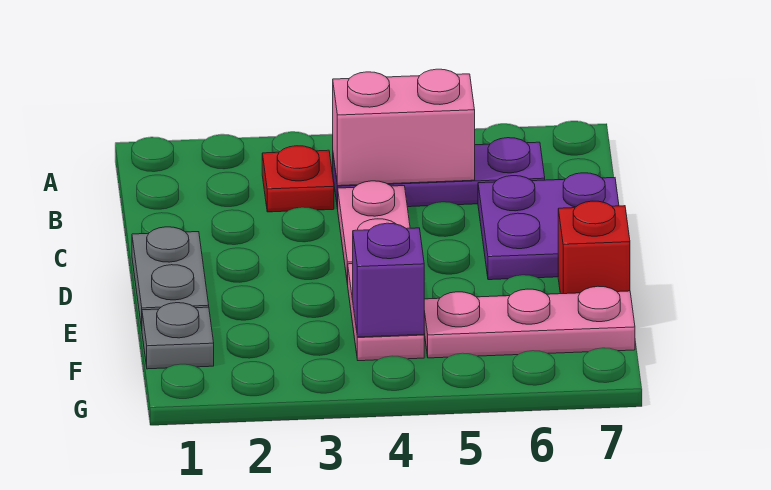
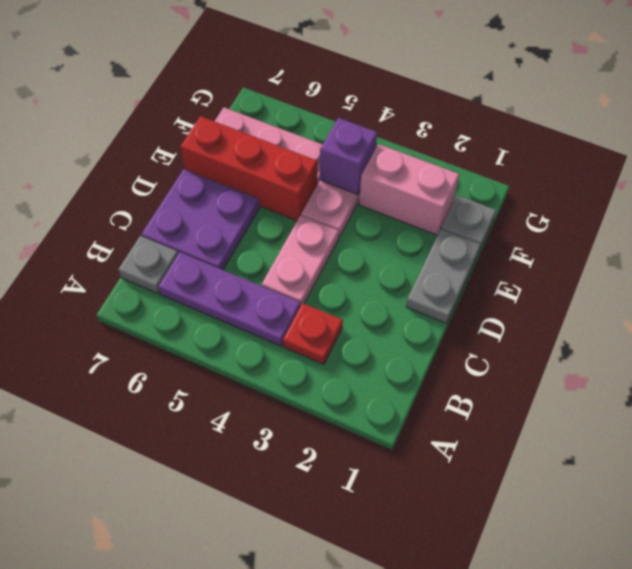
pink 1x2 brick [333,69,475,186] -> pink 1x2 brick moved to [359,144,459,235]
none -> grey 1x1 plate [118,236,178,294]
red 1x1 brick [558,201,630,294] -> red 1x3 brick [180,116,317,221]

